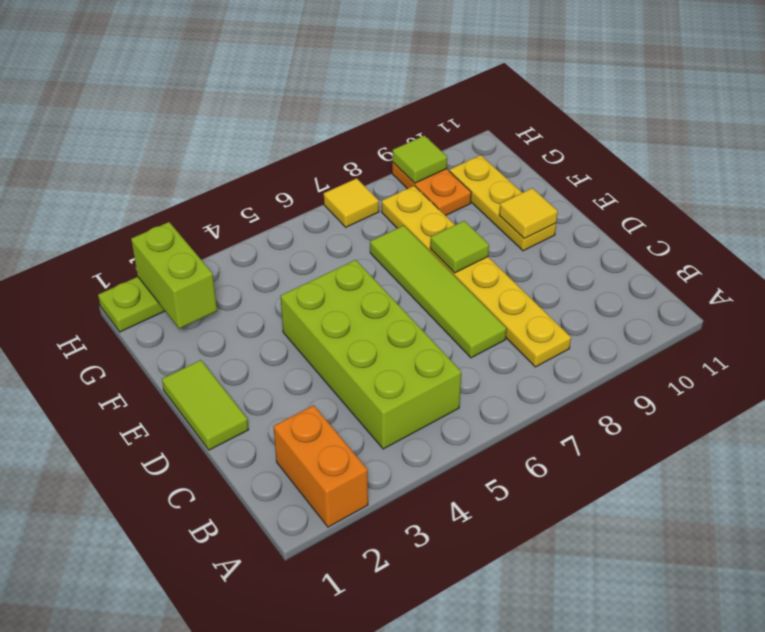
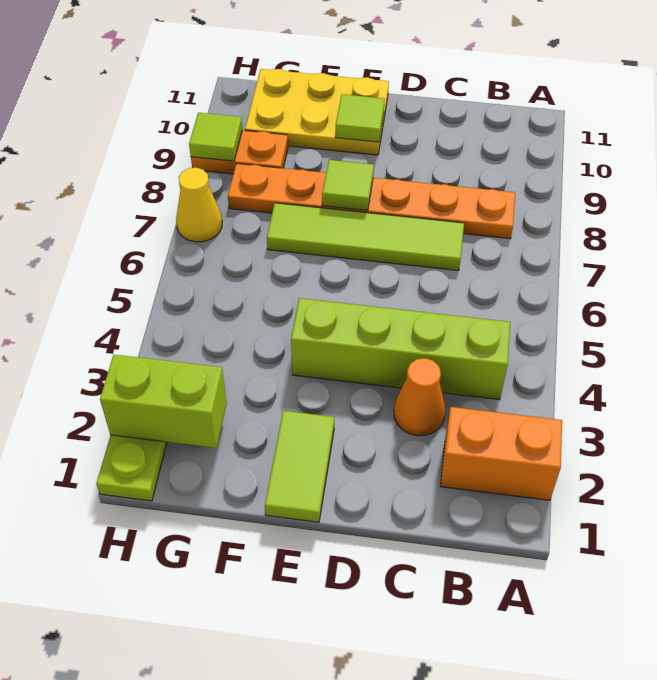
lime 2x4 brick [281,260,461,449] -> lime 1x4 brick [291,298,510,400]
yellow 1x6 plate [382,186,571,367] -> orange 1x6 plate [228,163,515,239]
none -> orange 1x1 cone [394,358,445,436]
lime 1x2 tile [162,360,248,450] -> lime 1x2 tile turned to [265,411,334,522]
yellow 1x3 plate [449,155,556,251] -> yellow 2x3 plate [245,69,389,155]
yellow 1x1 tile [499,188,558,239] -> lime 1x1 tile [336,94,385,142]
yellow 1x1 tile [324,178,379,227] -> yellow 1x1 cone [176,168,222,242]

